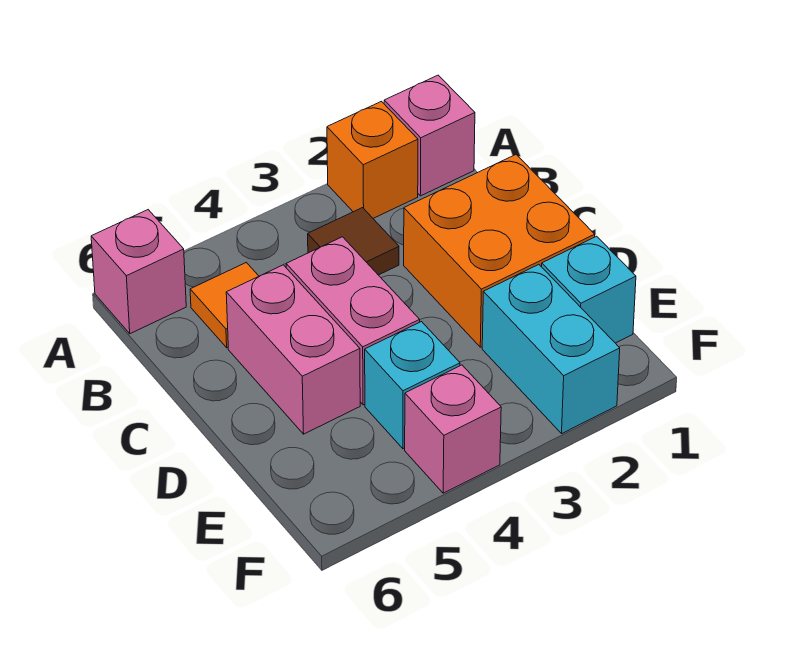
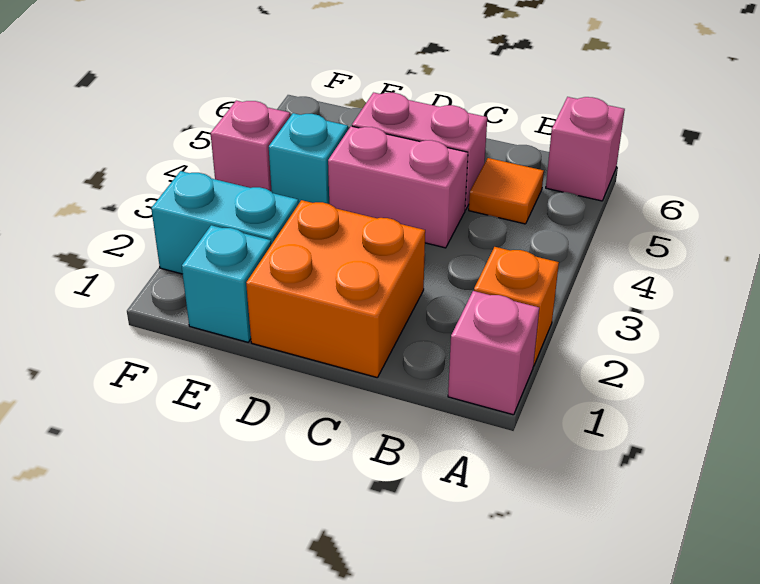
brown 1x1 tile [308,208,399,275] -> none

